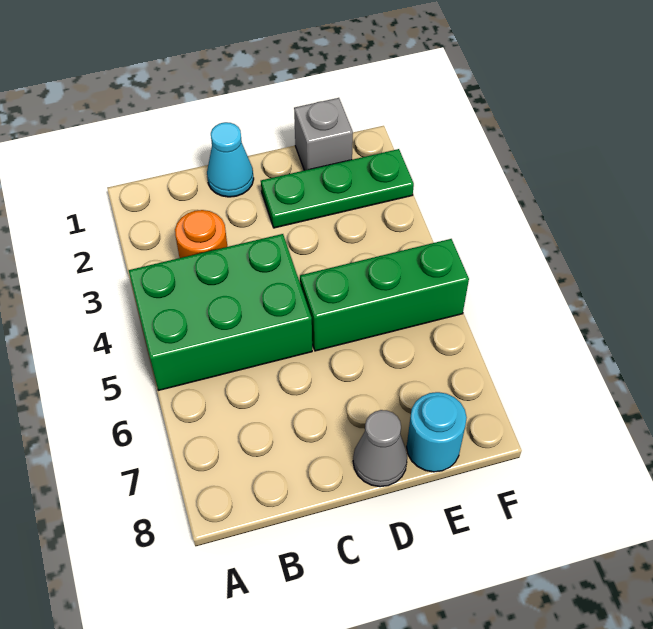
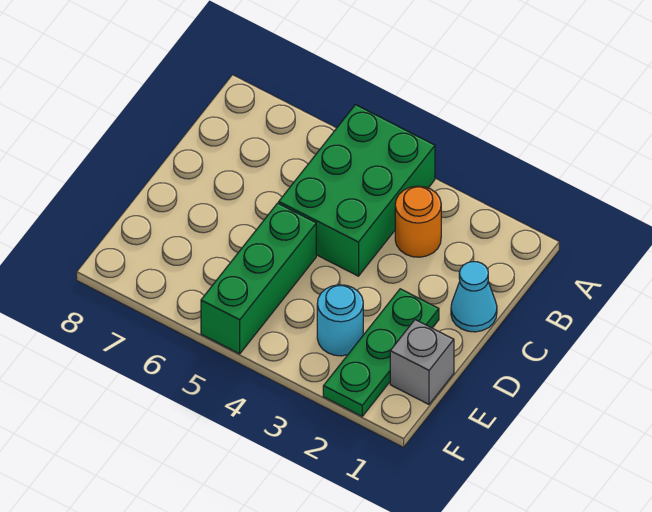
grey 1x1 cone [353,410,407,487] -> none
cyan 1x1 round brick [407,392,467,472] -> cyan 1x1 round brick moved to [317,285,363,356]

